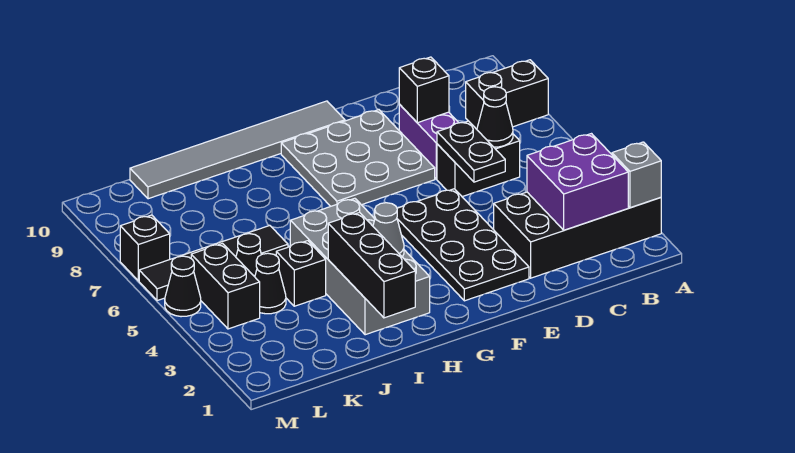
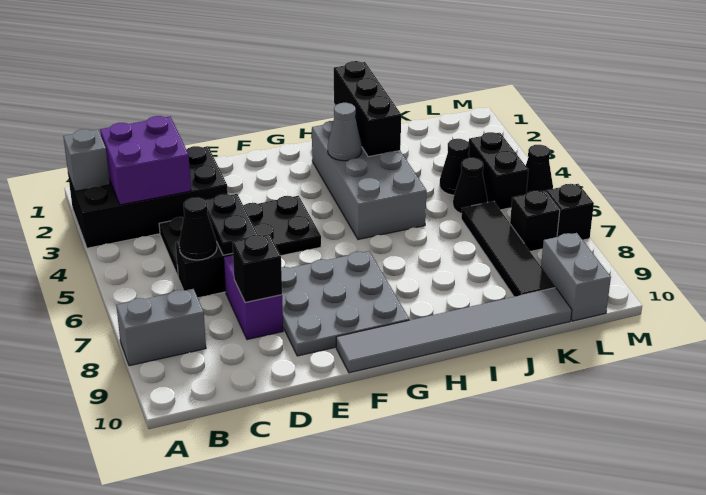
black 1x2 brick [466,60,548,129] -> grey 1x2 brick [116,289,206,366]
black 2x4 plate [397,189,529,301] -> black 2x4 plate turned to [159,196,321,276]
black 1x1 brick [276,241,326,306] -> black 1x1 brick moved to [510,191,560,251]
black 1x4 tile [139,225,288,301] -> black 1x4 tile turned to [461,201,555,297]
none -> grey 1x2 brick [541,233,611,321]

